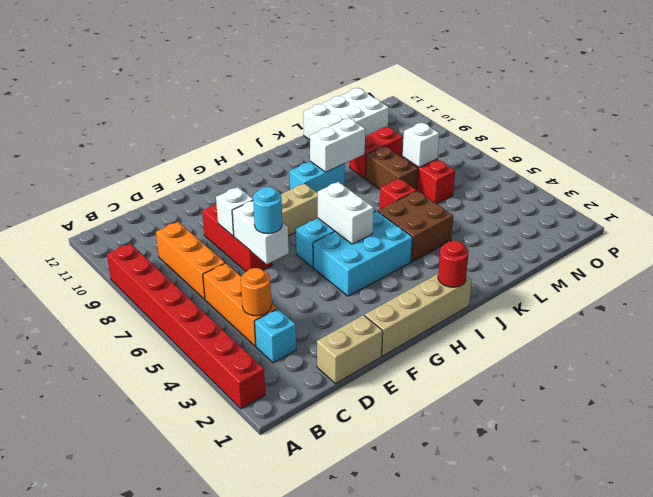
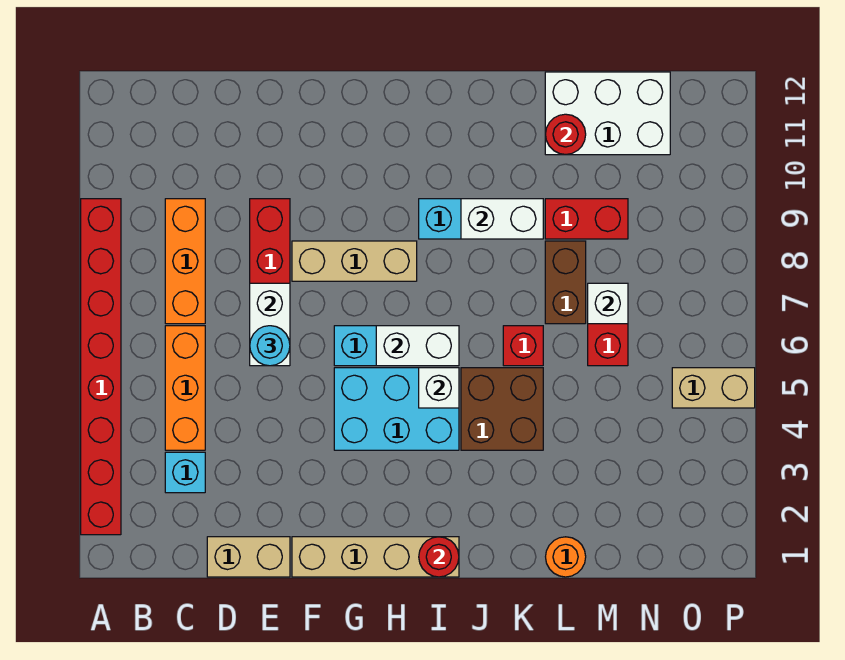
orange 1x1 round brick [241,268,271,316] -> orange 1x1 round brick moved to [546,537,586,577]
white 1x1 brick [216,187,253,236] -> white 1x1 brick moved to [419,368,459,408]
white 1x2 brick [318,182,374,244] -> white 1x2 brick turned to [376,326,459,366]
none -> red 1x1 round brick [545,114,586,155]
none -> tan 1x2 brick [672,368,755,408]

